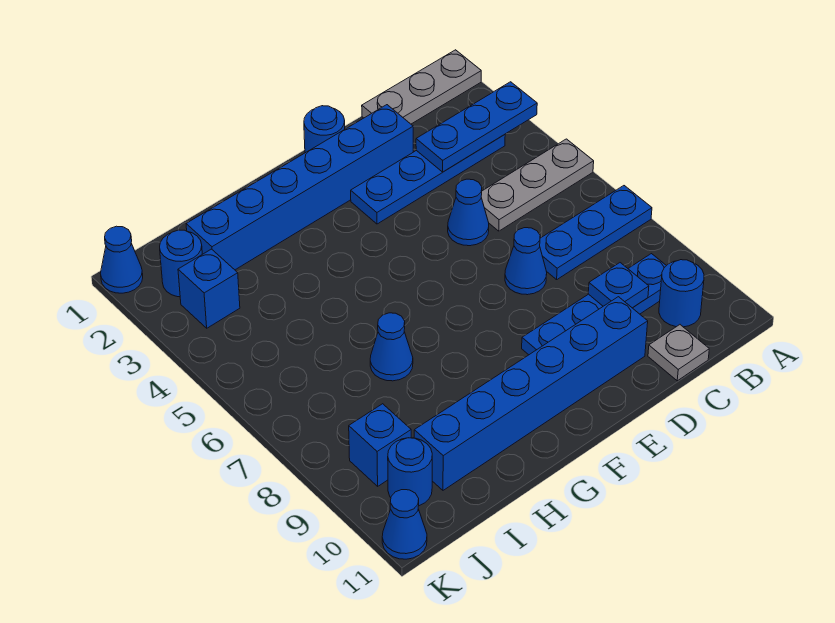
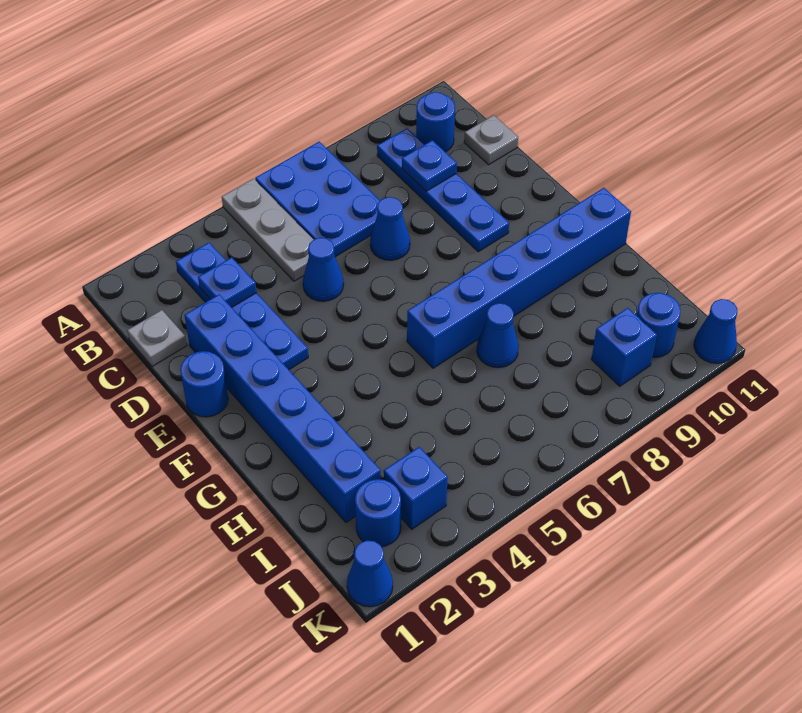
grey 1x3 plate [362,50,481,124] -> grey 1x1 plate [127,310,187,366]
blue 1x3 plate [416,82,537,172] -> blue 1x1 plate [198,257,257,307]
blue 1x3 plate [540,186,652,280] -> blue 2x3 plate [255,142,380,257]
blue 1x6 brick [414,297,648,490] -> blue 1x6 brick turned to [407,188,631,368]

